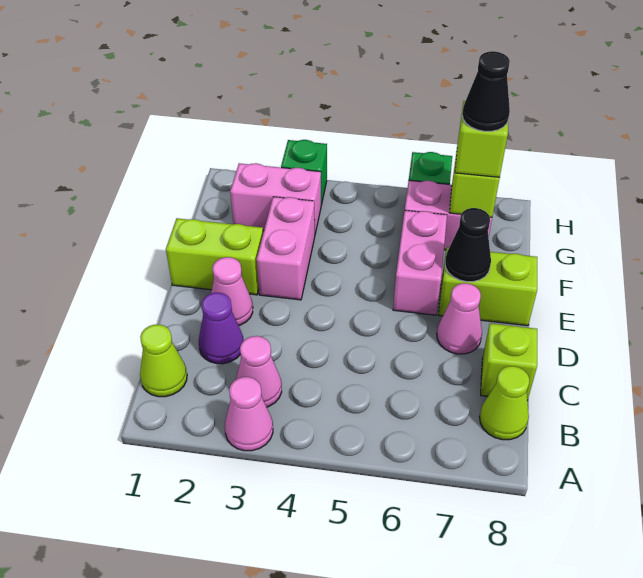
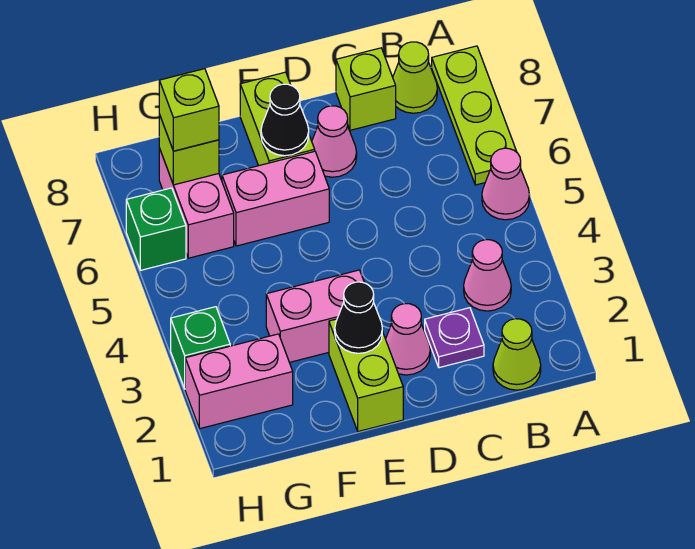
pink 1x1 cone [225,377,273,451] -> pink 1x1 cone moved to [482,148,530,220]
none -> lime 1x3 plate [432,46,517,185]
purple 1x1 cone [199,293,244,364] -> purple 1x1 plate [425,308,484,368]
pink 1x2 brick [230,163,321,234] -> pink 1x2 brick turned to [185,334,293,428]
black 1x1 cone [462,51,510,131] -> black 1x1 cone moved to [335,282,382,353]

